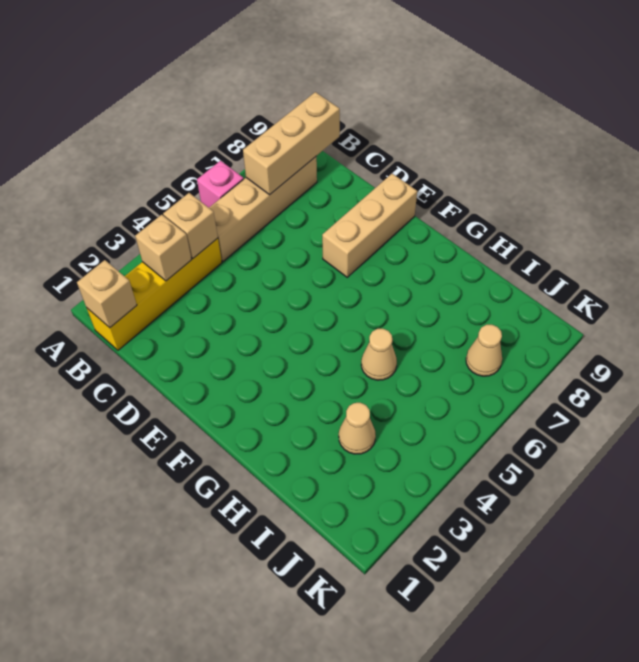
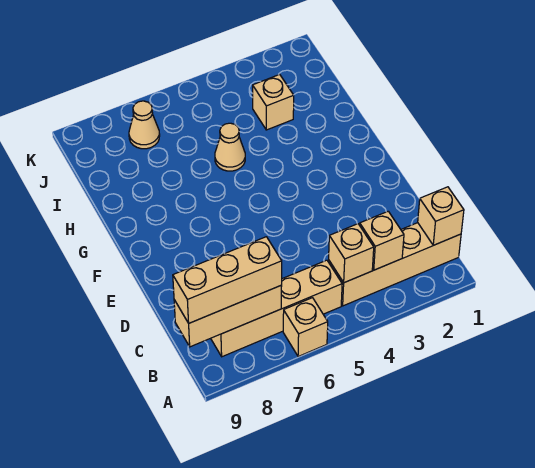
pink 1x1 brick [197,161,244,208] -> tan 1x1 brick [283,298,328,357]
yellow 1x4 brick [87,238,222,350] -> tan 1x4 brick [328,223,461,306]
tan 1x3 brick [322,174,417,277] -> tan 1x3 brick moved to [173,237,282,323]
tan 1x1 cone [339,403,376,454] -> tan 1x1 brick [253,74,294,130]

